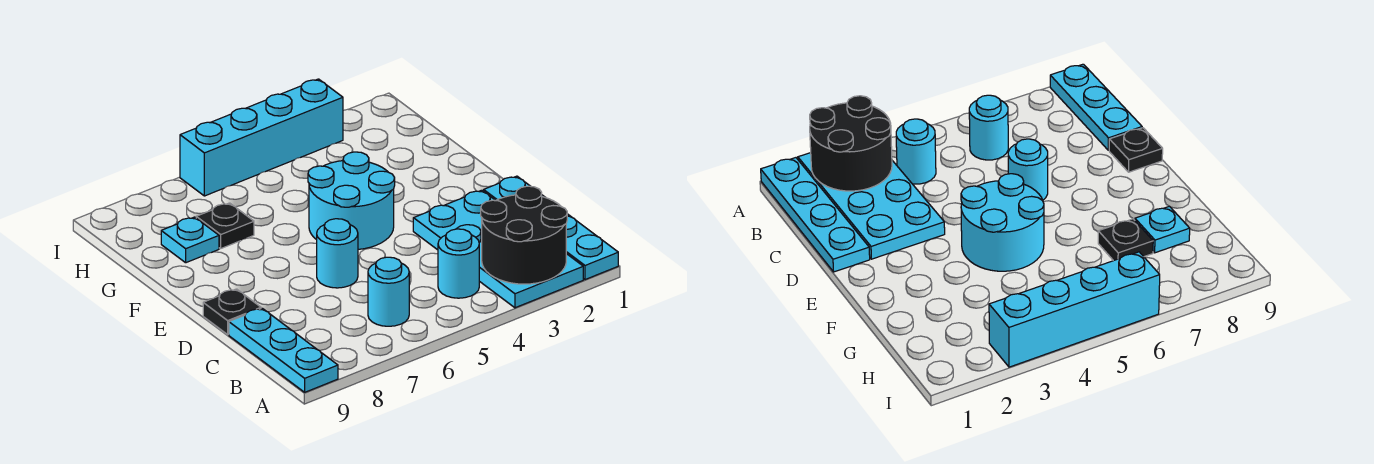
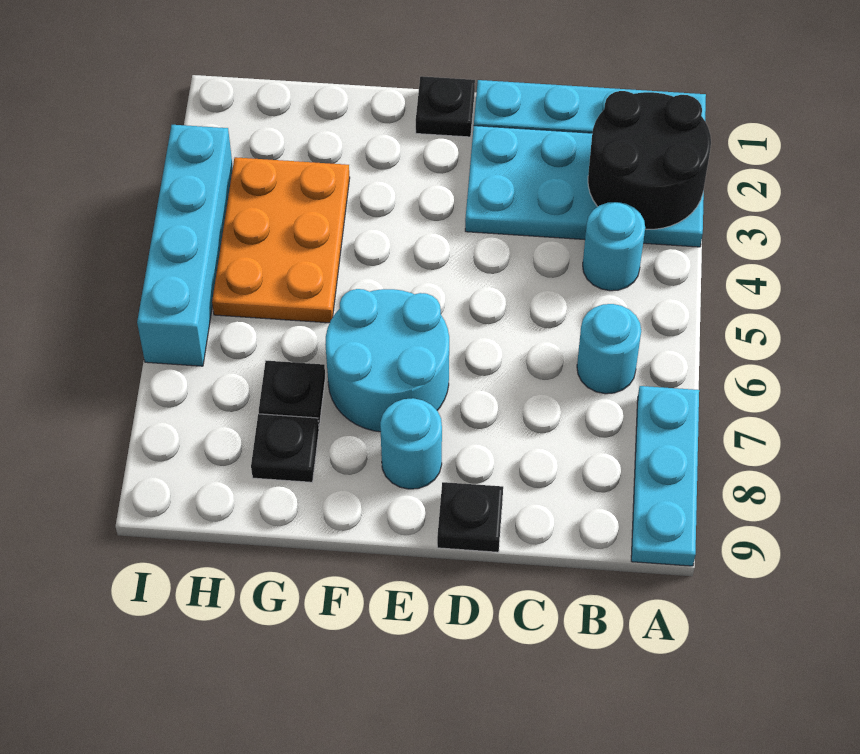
cyan 1x3 plate [229,308,338,392] -> cyan 1x3 plate turned to [631,386,699,566]
cyan 1x1 round brick [317,219,358,288] -> cyan 1x1 round brick moved to [380,398,442,489]
none -> black 1x1 plate [416,76,475,137]
cyan 2x2 round brick [308,152,395,249] -> cyan 2x2 round brick moved to [325,289,449,432]
none -> orange 2x3 plate [212,157,350,323]
cyan 1x1 plate [161,217,219,263] -> black 1x1 plate [251,414,319,482]

